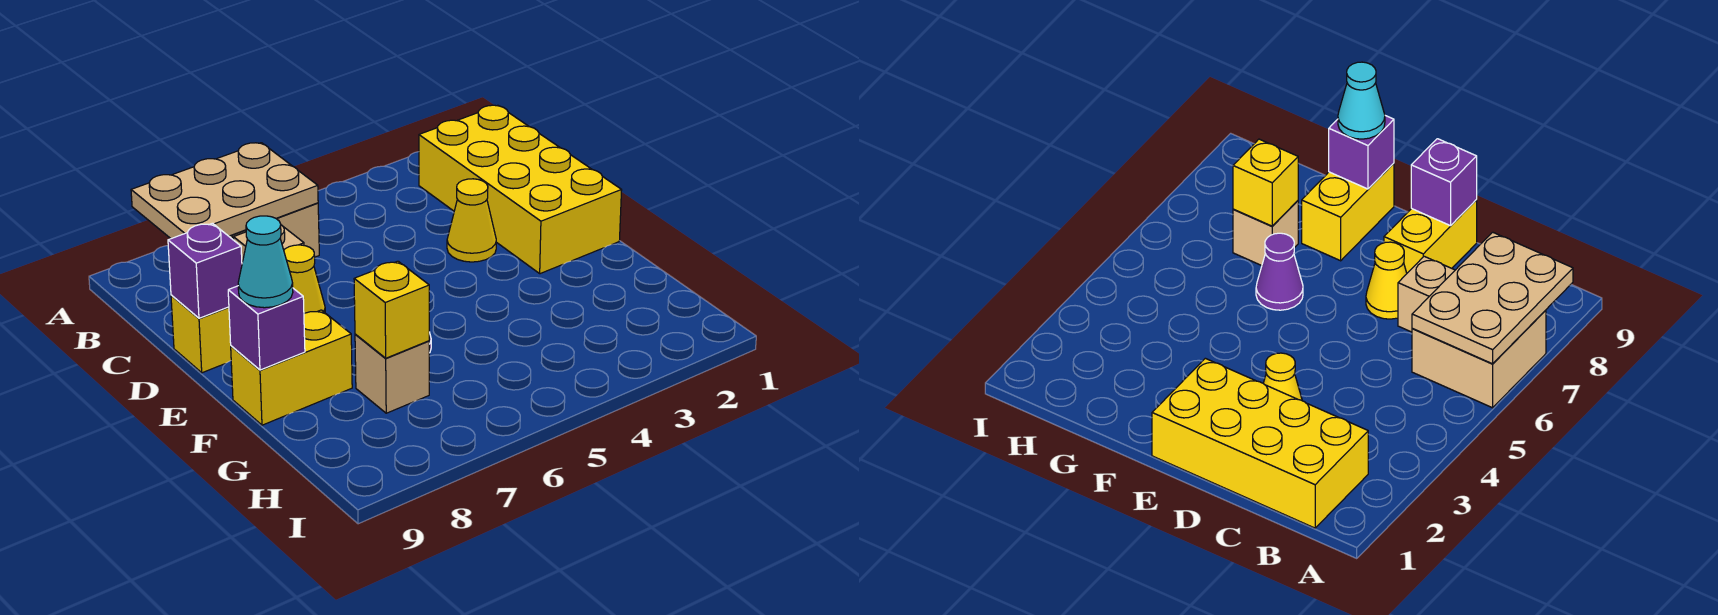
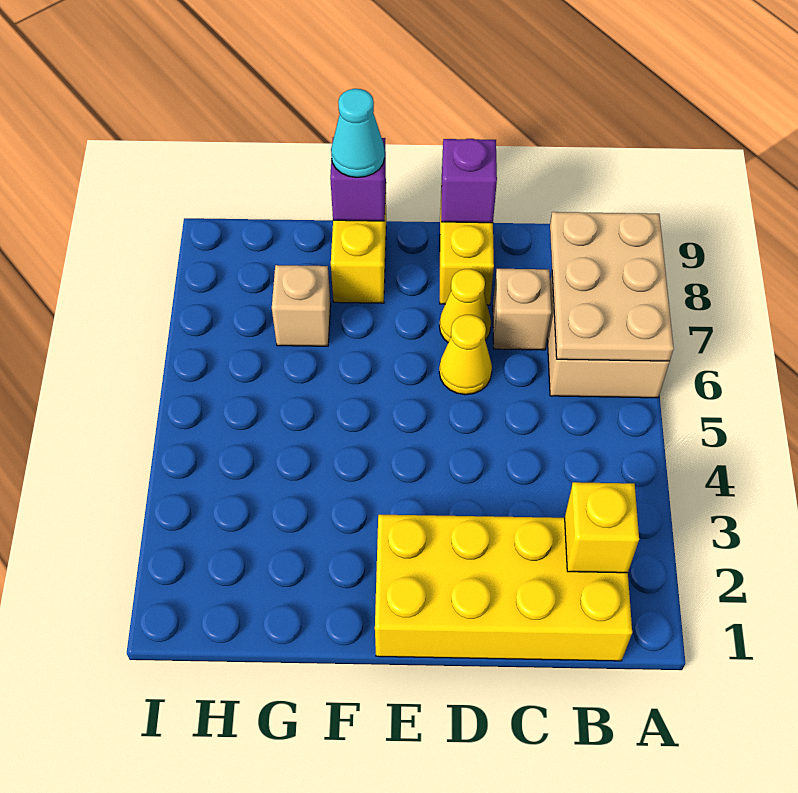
yellow 1x1 cone [447,179,496,262] -> yellow 1x1 cone moved to [439,315,492,395]
purple 1x1 cone [1256,233,1303,310] -> none
yellow 1x1 brick [354,261,429,358] -> yellow 1x1 brick moved to [565,482,639,573]

